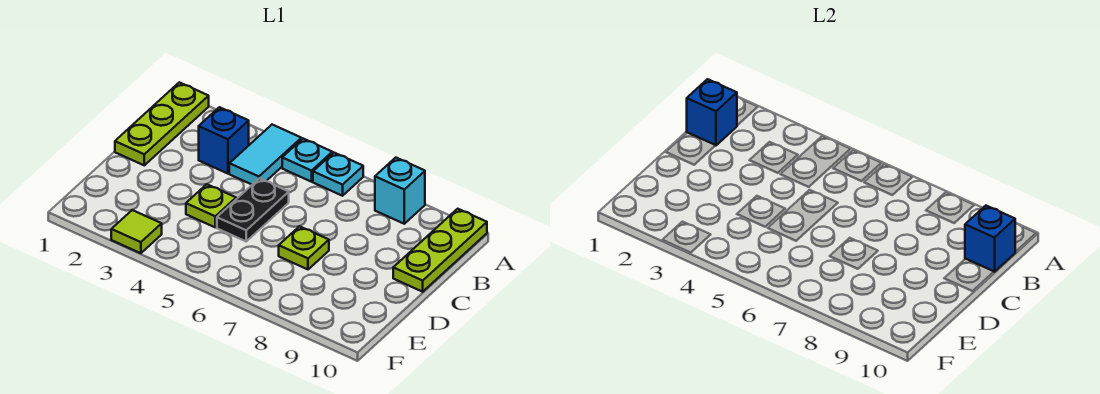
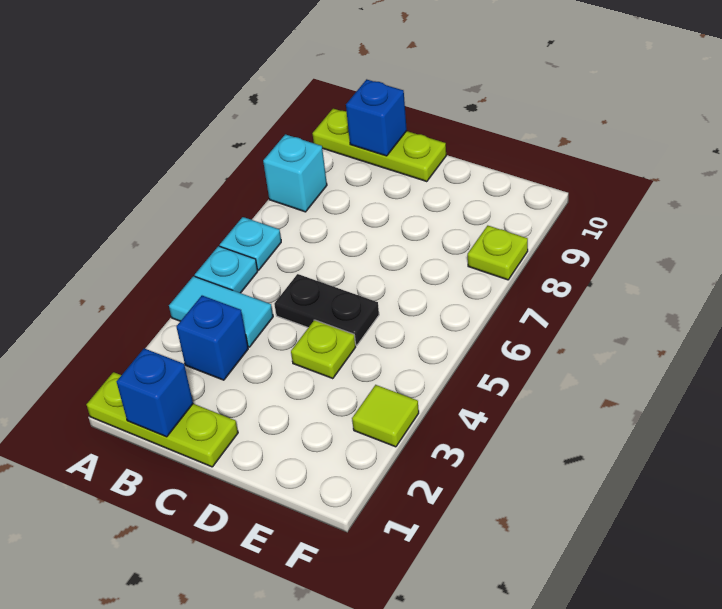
lime 1x1 plate [279,226,329,269] -> lime 1x1 plate moved to [468,226,528,280]

